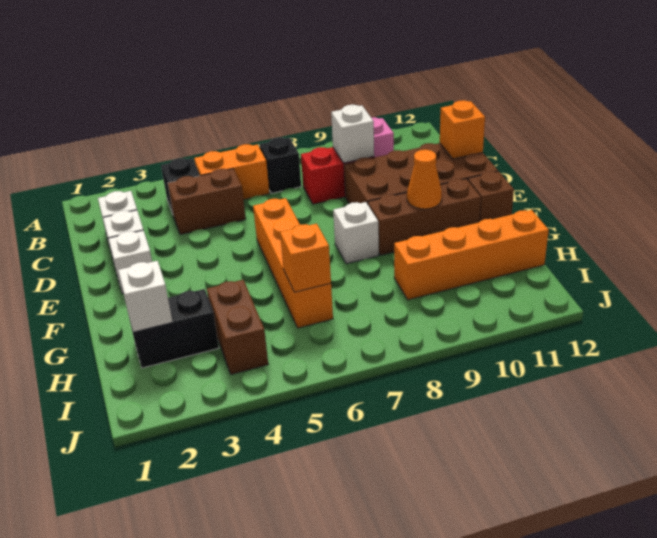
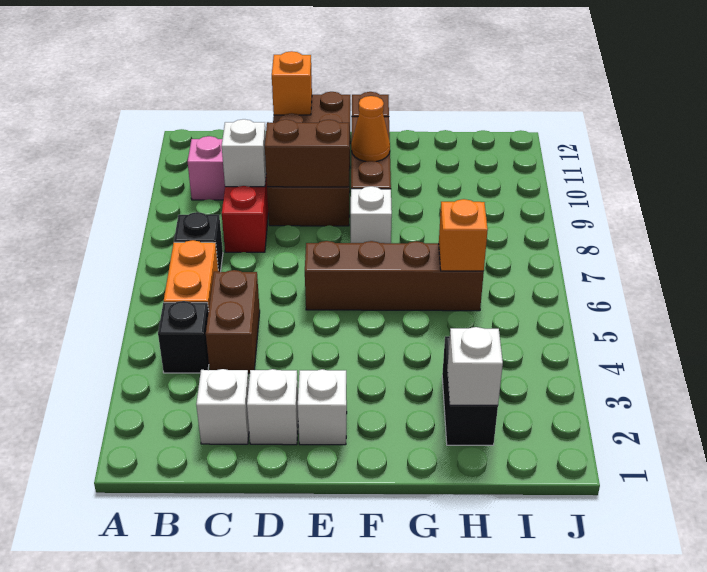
orange 1x4 brick [253,198,333,328] -> brown 1x4 brick [305,241,484,311]
brown 1x2 brick [207,280,268,374] -> brown 1x2 brick moved to [265,119,349,187]
orange 1x4 brick [394,210,549,300] -> none

